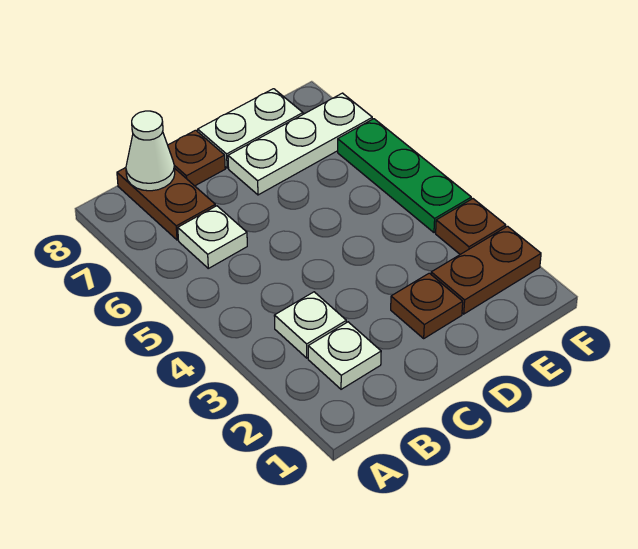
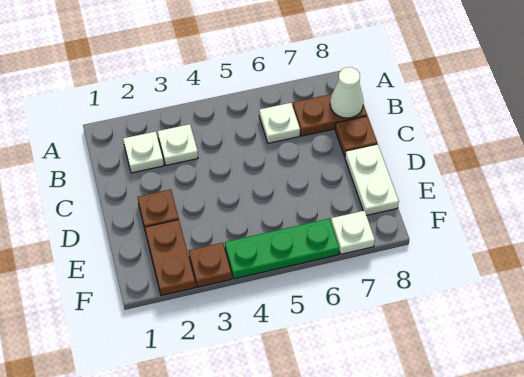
white 1x3 plate [228,93,372,195] -> white 1x1 plate [331,211,375,254]

